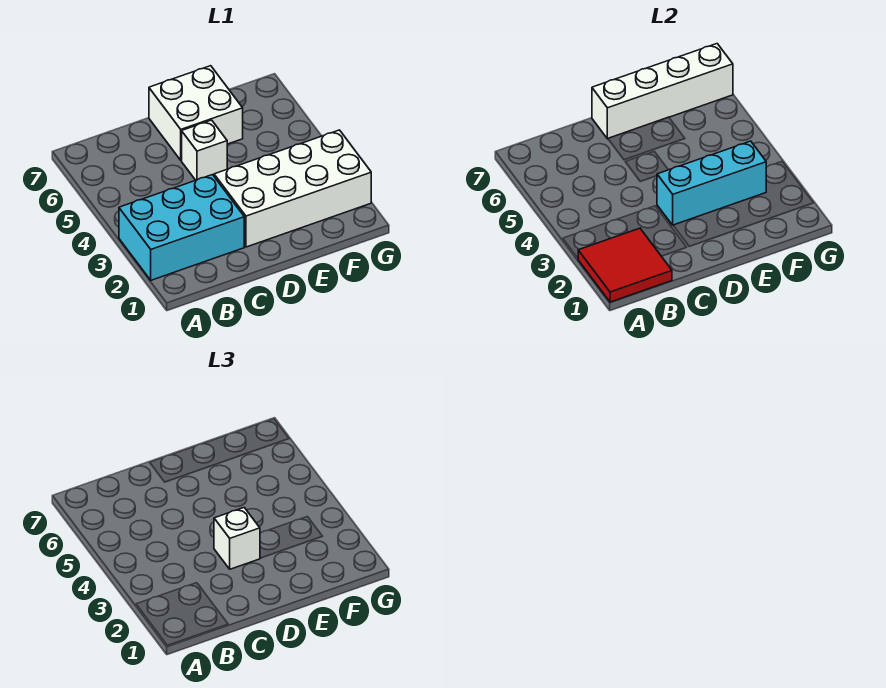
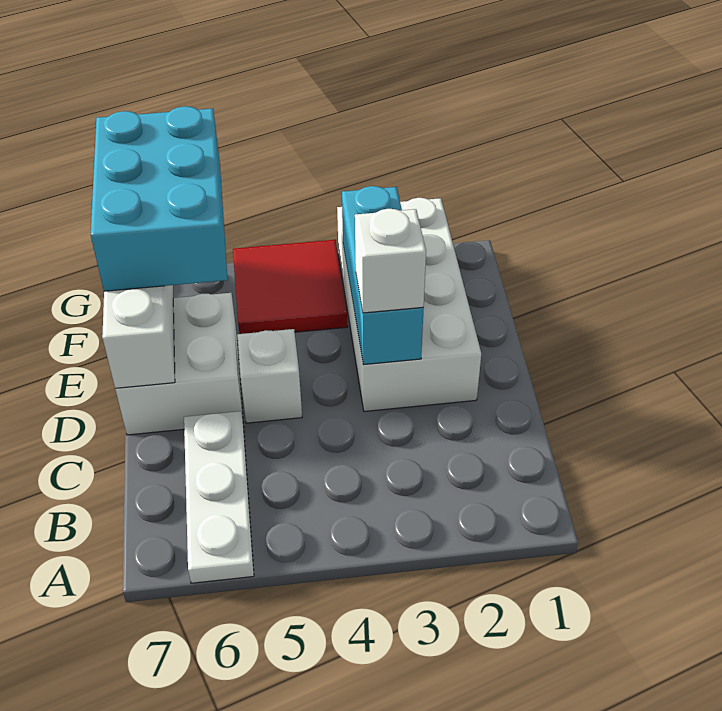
red 2x2 tile [578,228,672,302] -> red 2x2 tile moved to [233,240,348,334]
cyan 2x3 brick [119,175,244,280] -> cyan 2x3 brick moved to [91,106,228,291]
none -> white 1x3 plate [184,411,254,583]

